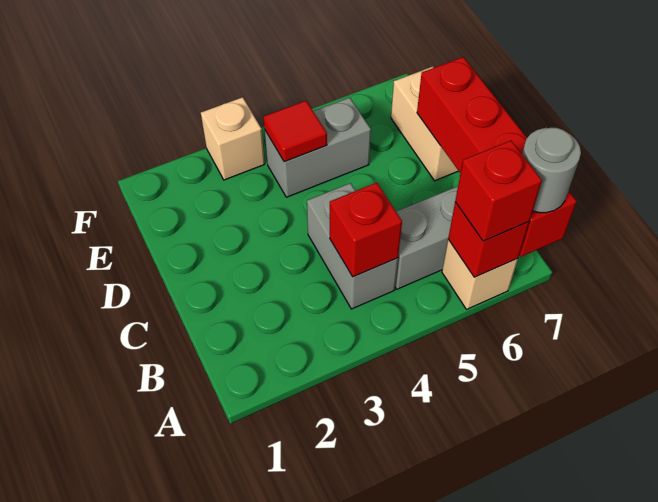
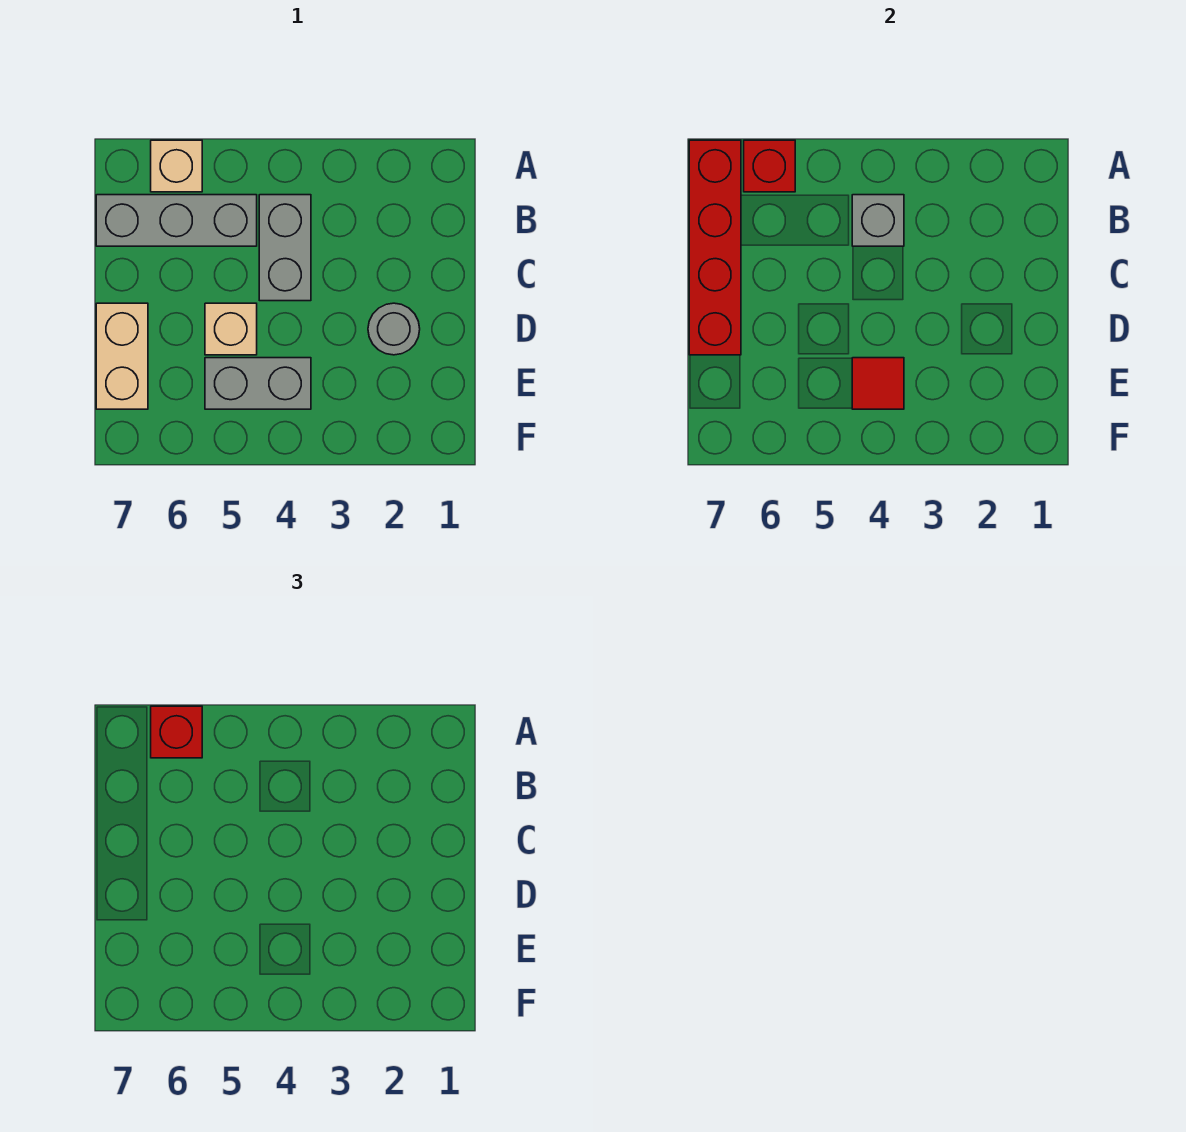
grey 1x1 round brick [522,128,581,213] -> grey 1x1 round brick moved to [368,303,420,355]
red 1x1 brick [330,183,402,277] -> grey 1x1 brick [852,195,904,246]
tan 1x1 brick [201,97,265,180] -> tan 1x1 brick moved to [205,303,257,355]

